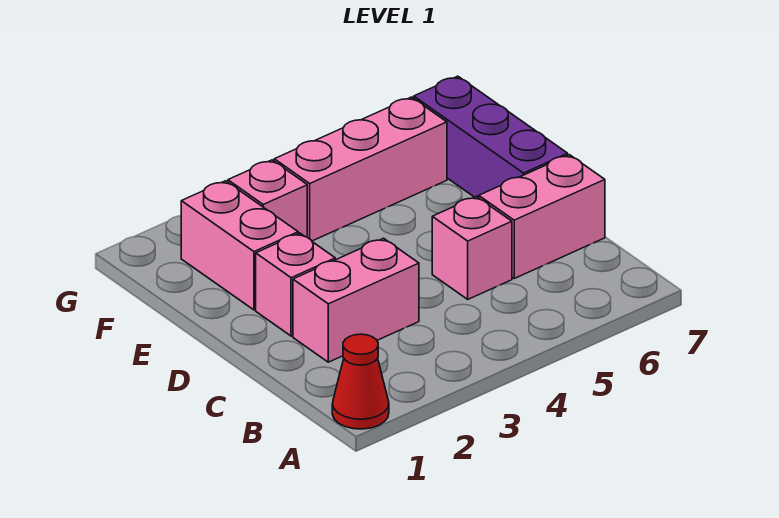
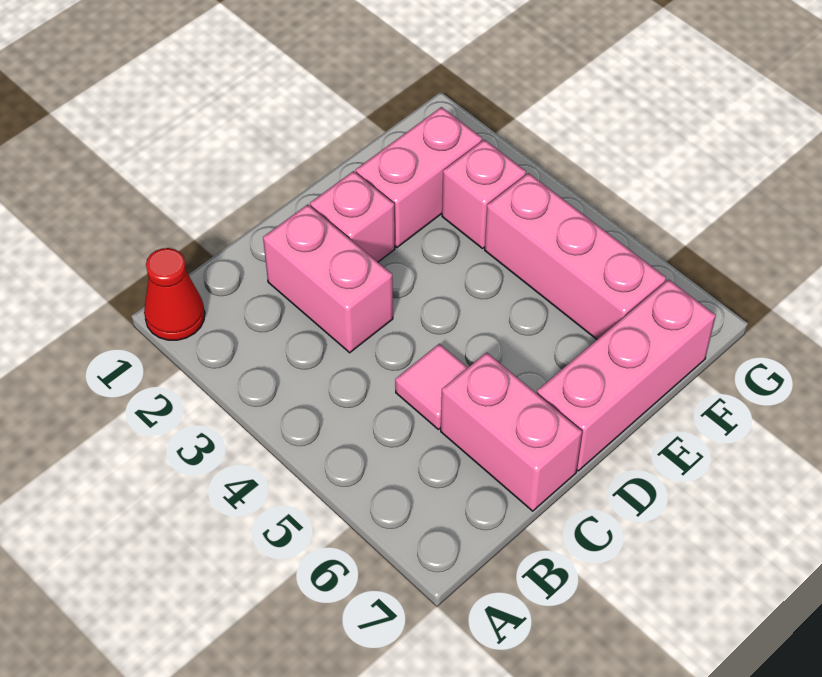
pink 1x1 brick [432,197,512,299] -> pink 1x1 tile [395,344,468,429]
purple 1x3 brick [414,76,568,198] -> pink 1x3 brick [537,280,716,471]

